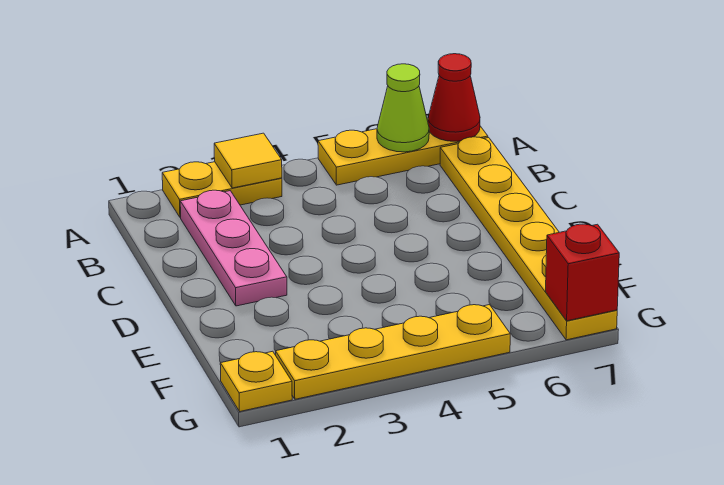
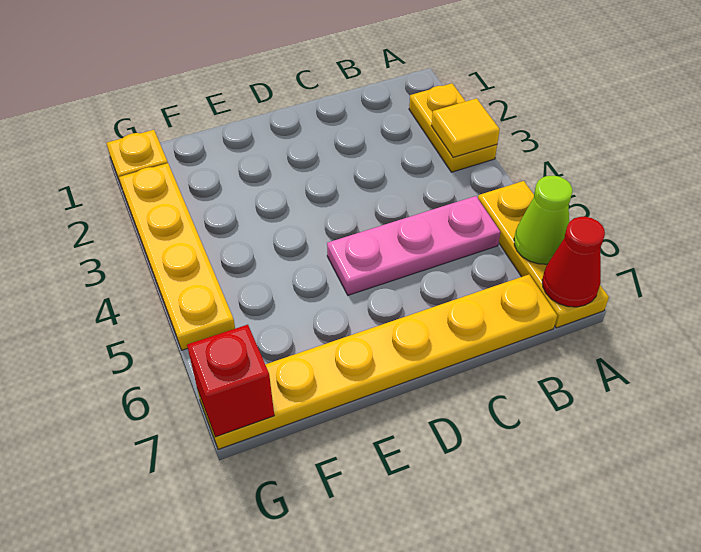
pink 1x3 plate [180,190,287,306] -> pink 1x3 plate moved to [327,196,500,295]

